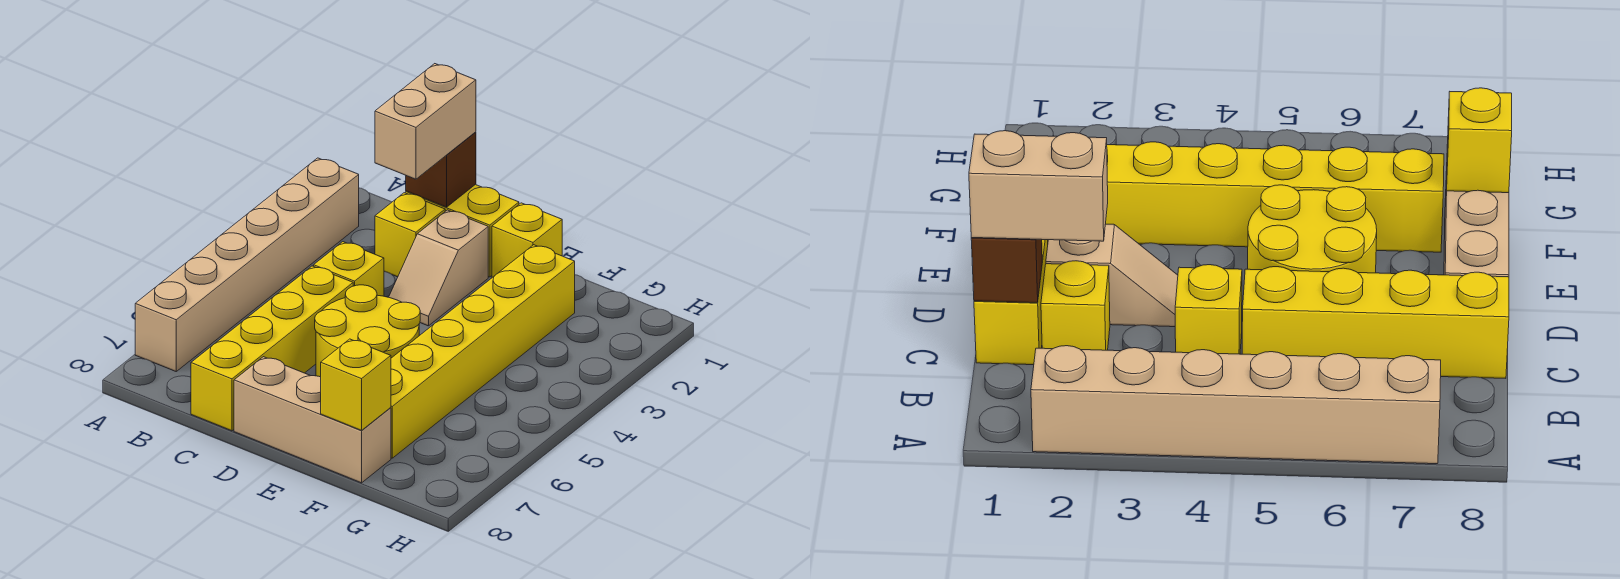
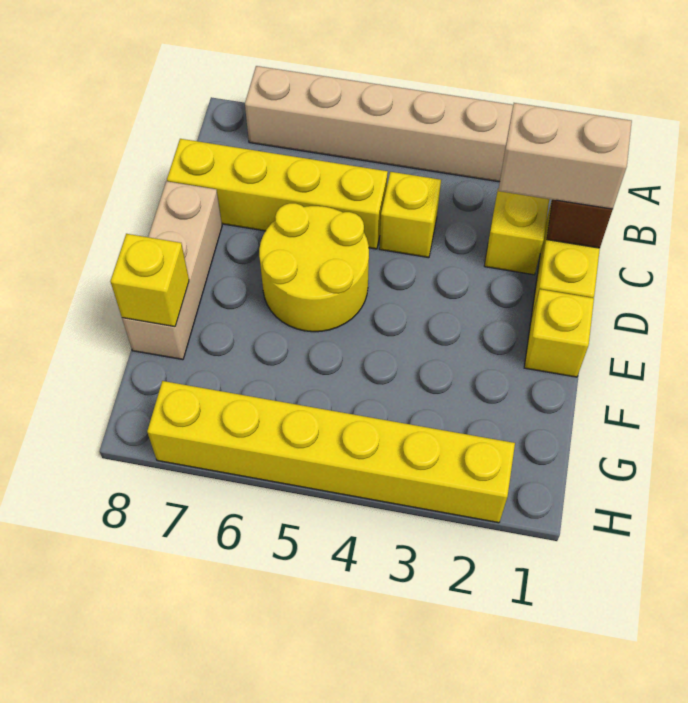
tan 1x2 slope [389,210,488,326] -> none
yellow 1x6 brick [391,245,575,458] -> yellow 1x6 brick moved to [147,381,515,523]

